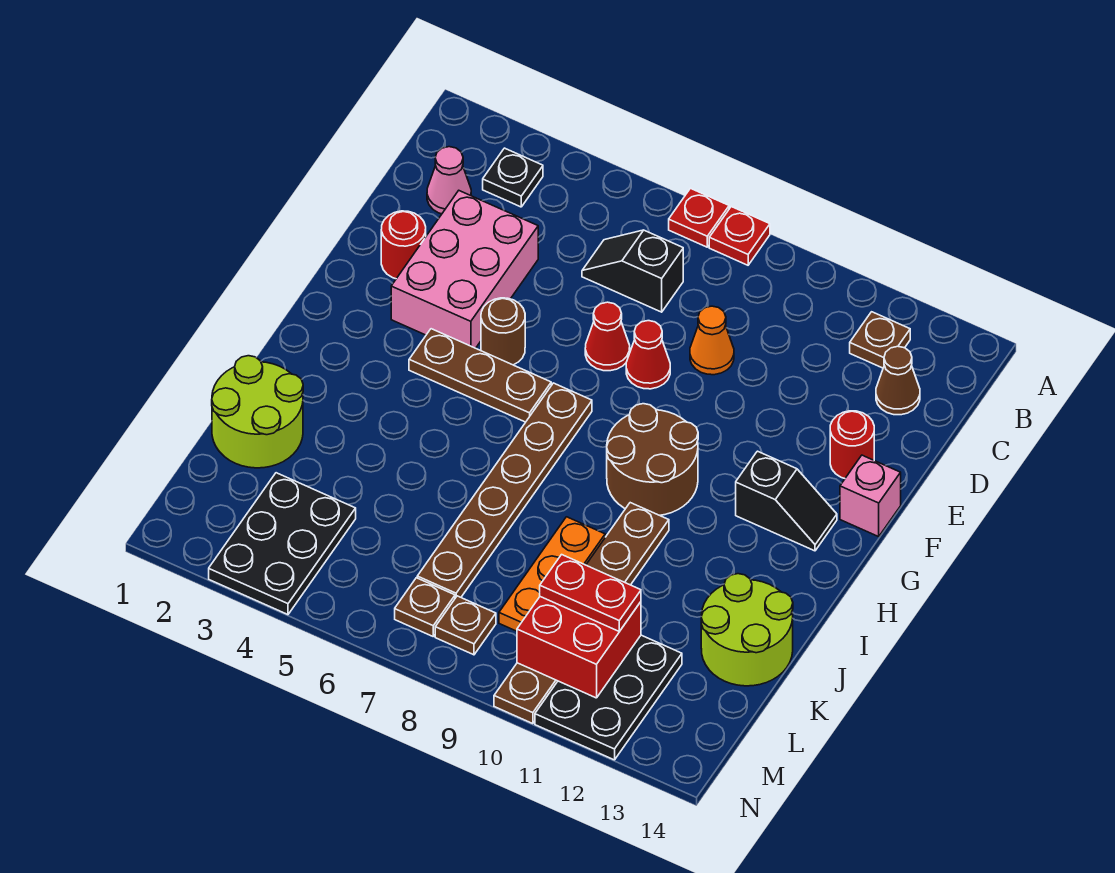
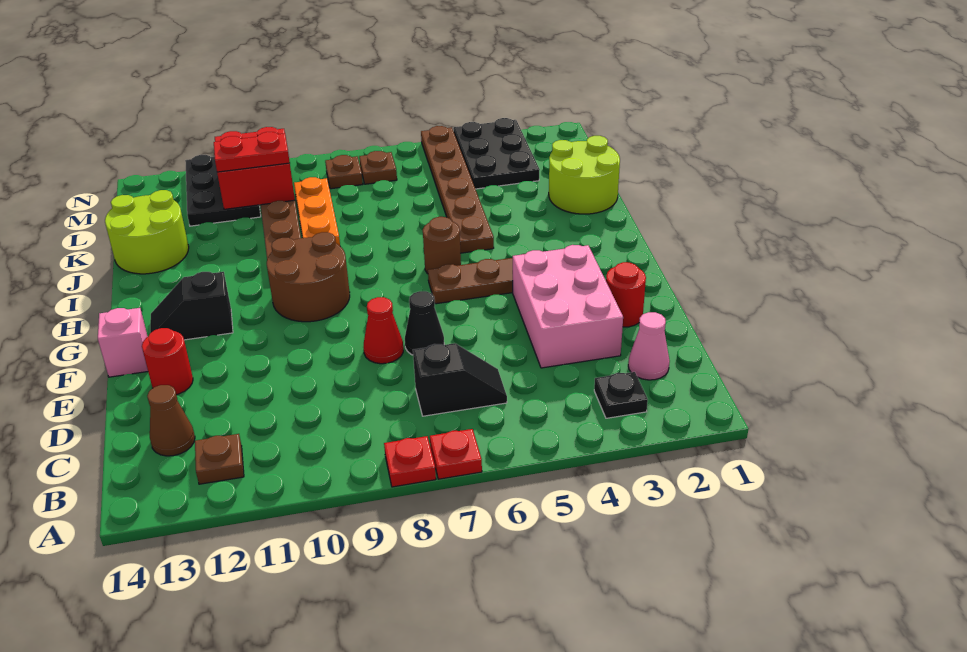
orange 1x1 cone [690,306,734,375] -> none
red 1x1 cone [585,302,630,371] -> black 1x1 cone [405,291,444,355]
brown 1x1 round brick [481,298,525,365] -> brown 1x1 round brick moved to [423,217,461,274]
brown 1x6 plate [417,383,592,598] -> brown 1x6 plate moved to [421,126,494,253]

